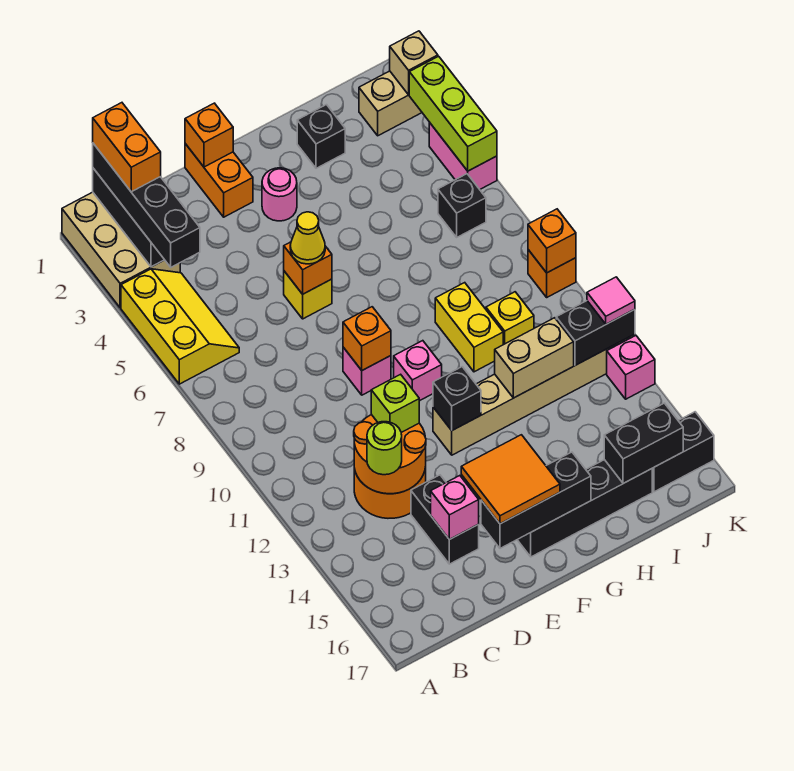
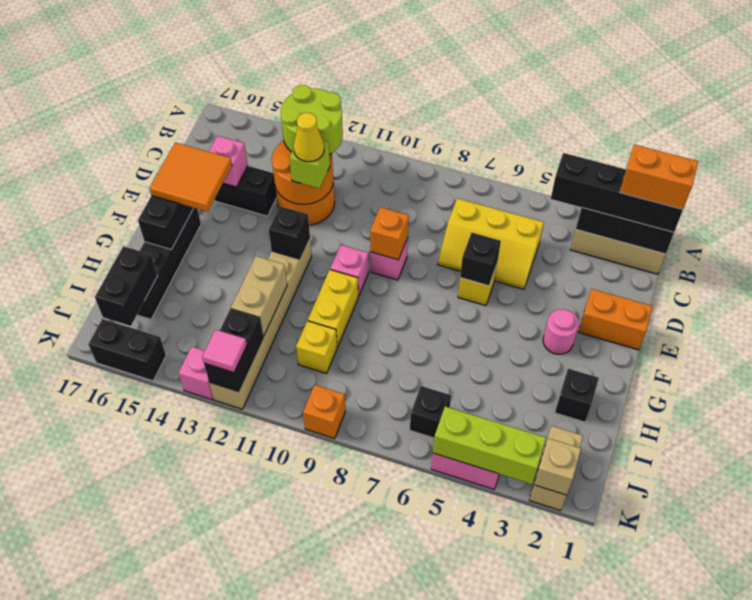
yellow 2x3 slope [121,269,239,384] -> yellow 2x3 slope moved to [438,198,544,289]
lime 1x1 round brick [367,422,402,475] -> lime 2x2 round brick [281,85,343,155]
orange 1x1 brick [185,103,233,167] -> none
orange 1x1 brick [284,242,332,294] -> black 1x1 brick [460,233,501,286]
yellow 1x1 cone [290,212,325,264] -> yellow 1x1 cone moved to [294,113,324,162]
yellow 1x2 brick [435,283,503,372] -> yellow 1x2 brick turned to [308,270,358,347]
black 1x2 brick [652,412,714,492] -> black 1x2 brick turned to [89,319,166,381]
orange 1x1 brick [528,209,576,273] -> none

